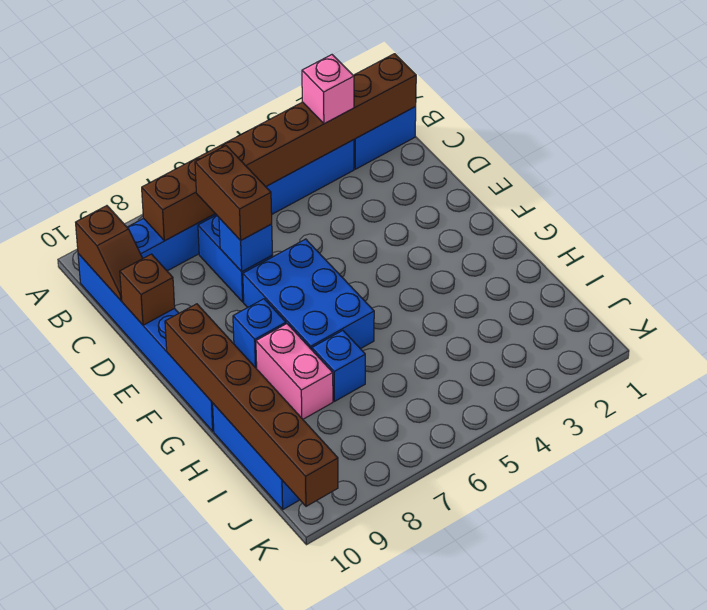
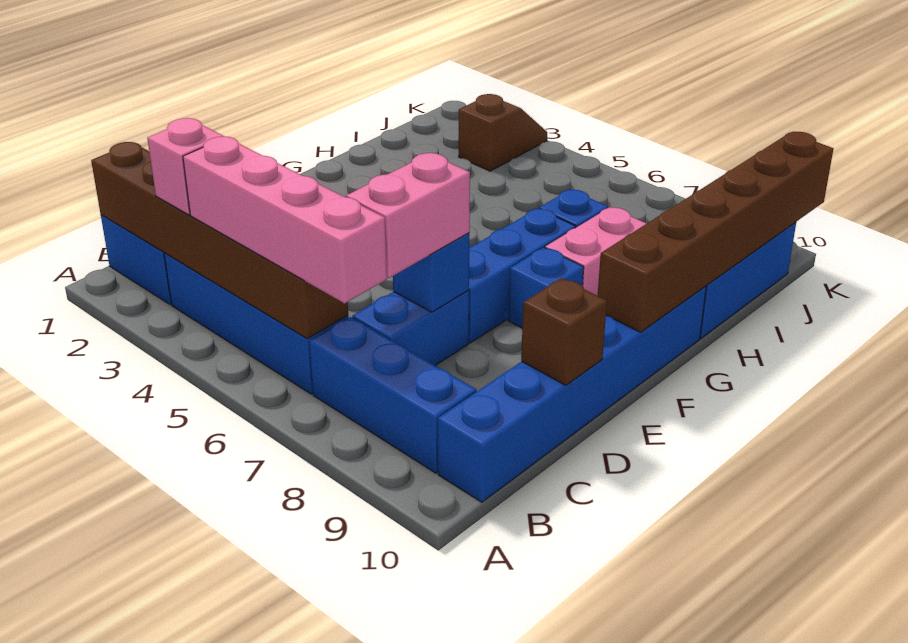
brown 1x8 brick [142,54,416,241] -> brown 1x6 brick [91,142,348,339]
none -> pink 1x4 brick [183,136,387,303]
brown 1x2 slope [76,206,143,300] -> brown 1x2 slope moved to [459,94,547,171]
brown 1x2 brick [195,146,272,240] -> pink 1x2 brick [346,153,470,278]
blue 2x3 brick [243,239,374,350] -> blue 1x3 brick [469,209,576,343]

